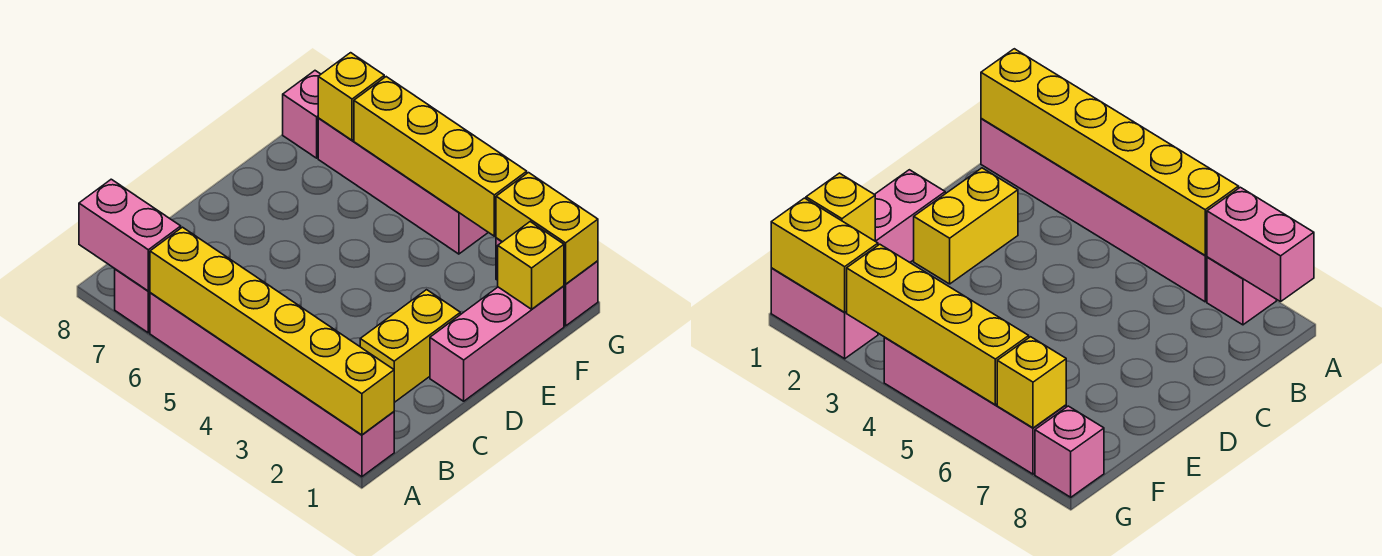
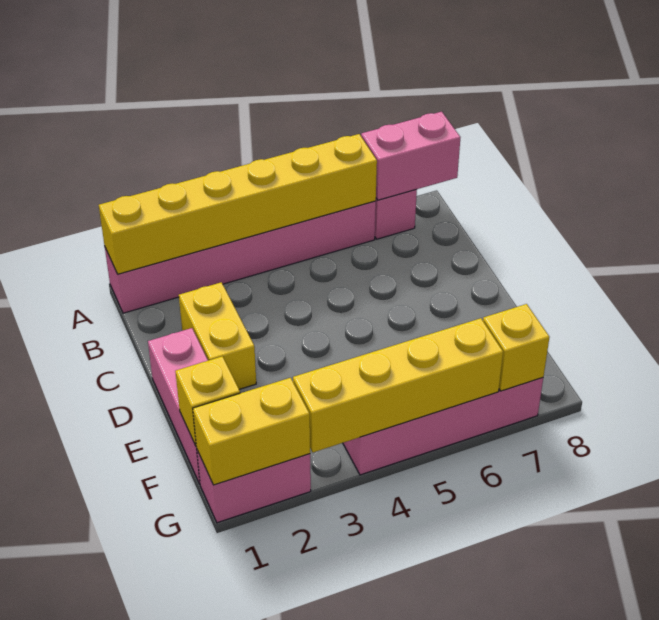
pink 1x1 brick [283,71,321,158] -> none

